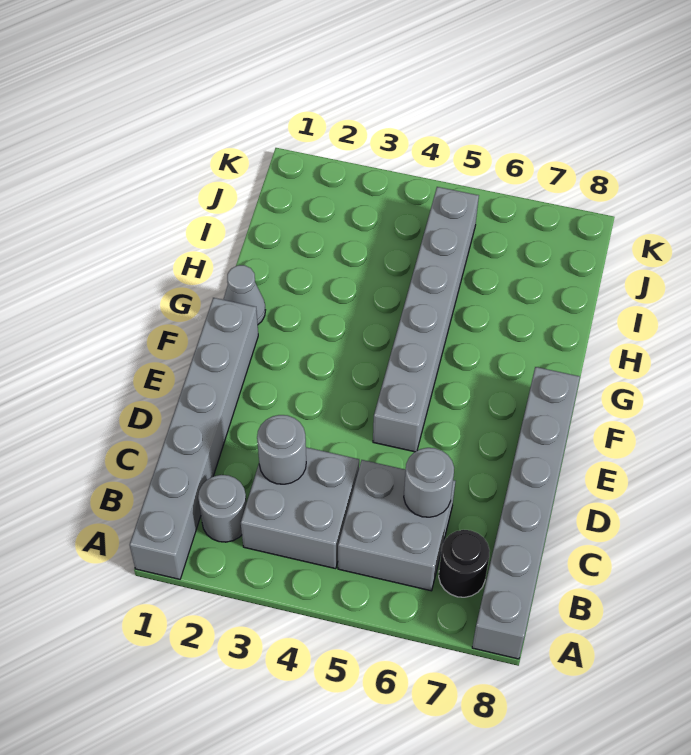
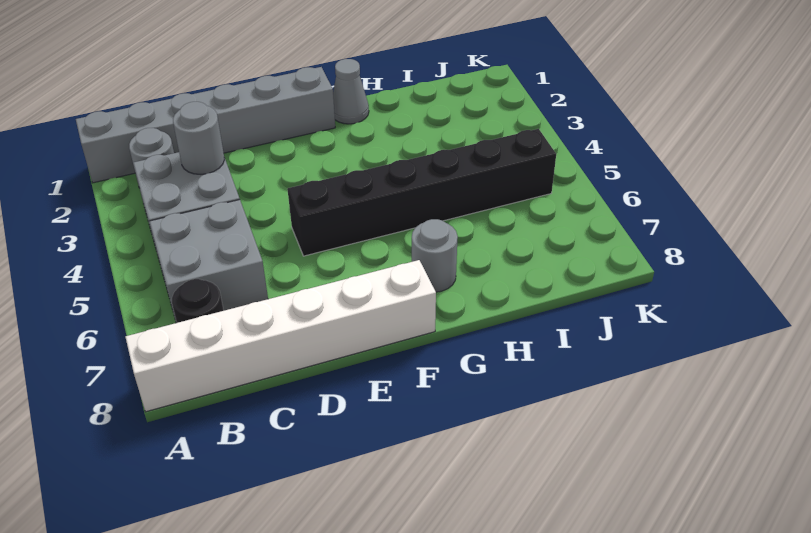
grey 1x6 brick [472,367,580,659] -> white 1x6 brick [126,260,436,412]
grey 1x1 round brick [404,448,454,517] -> grey 1x1 round brick moved to [412,219,458,292]
grey 1x6 brick [373,187,479,452] -> black 1x6 brick [287,129,556,256]

